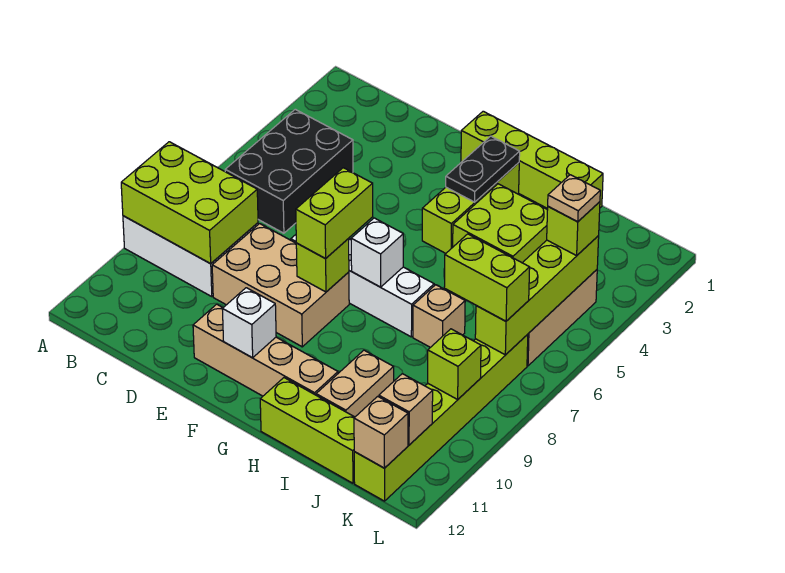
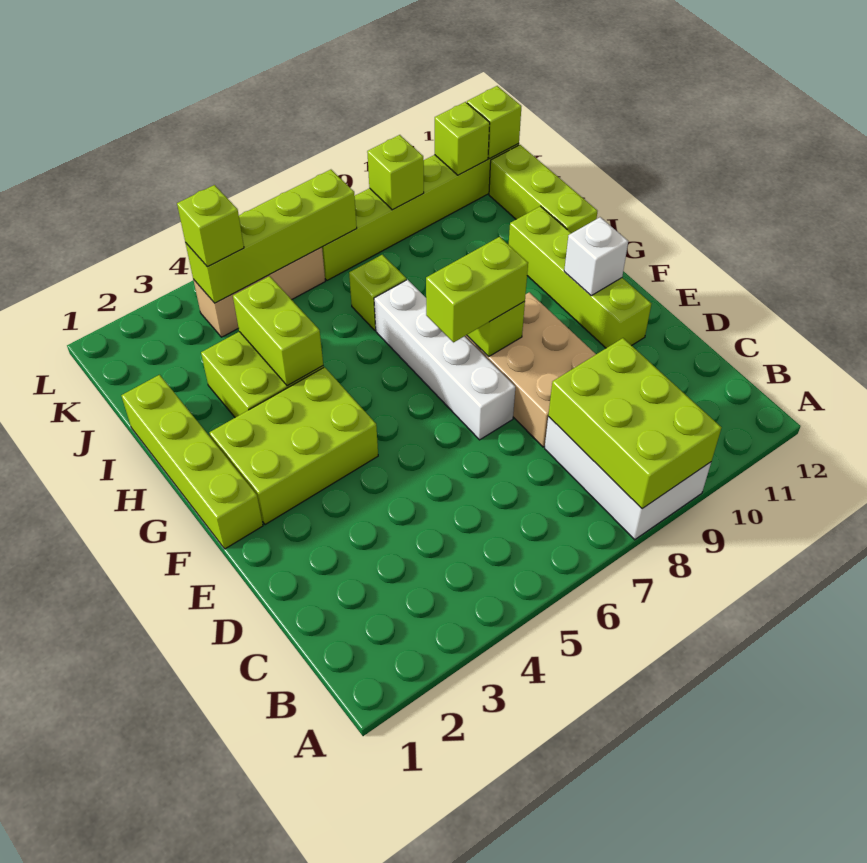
black 2x3 brick [225,109,353,233] -> none
tan 1x4 brick [193,304,338,396] -> lime 1x4 brick [509,206,651,348]
lime 1x3 brick [422,163,519,253] -> lime 2x3 brick [209,367,378,525]
black 1x2 plate [446,136,520,202] -> none
white 1x1 brick [351,218,403,287] -> none
tan 1x1 brick [413,285,465,347] -> lime 1x1 brick [349,255,406,330]
tan 1x2 brick [316,350,394,417] -> none
lime 1x2 brick [444,234,530,321] -> lime 1x2 brick moved to [233,276,323,386]
tan 1x1 plate [548,175,600,222] -> none
tan 1x1 brick [379,374,433,445] -> lime 1x1 brick [435,102,490,175]
tan 1x1 brick [354,396,408,468] -> lime 1x1 brick [467,86,521,159]

